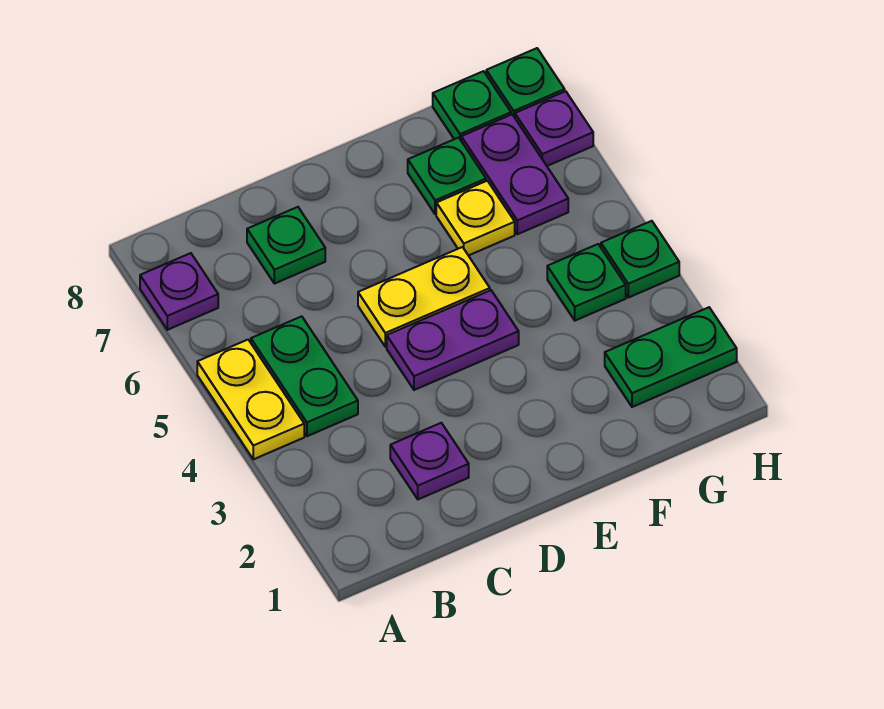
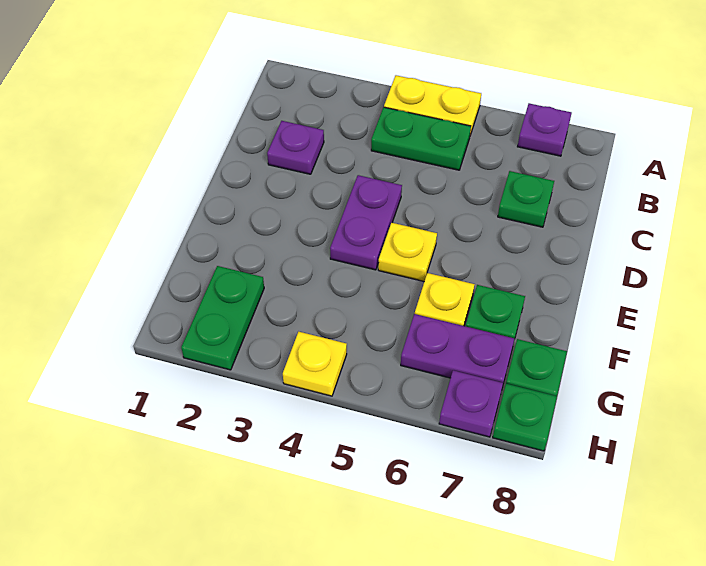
yellow 1x2 plate [358,247,490,347] -> yellow 1x1 plate [378,223,437,281]
green 1x1 plate [547,244,626,321] -> none
green 1x1 plate [601,221,679,298] -> yellow 1x1 plate [283,332,347,396]

